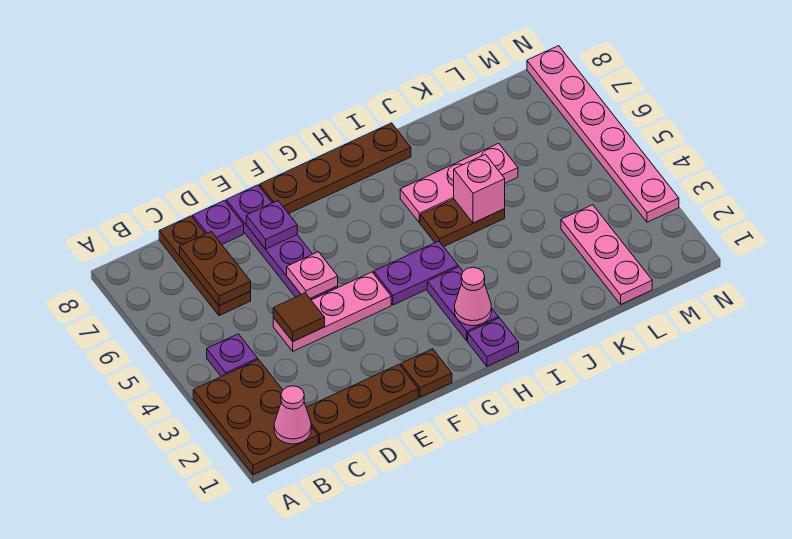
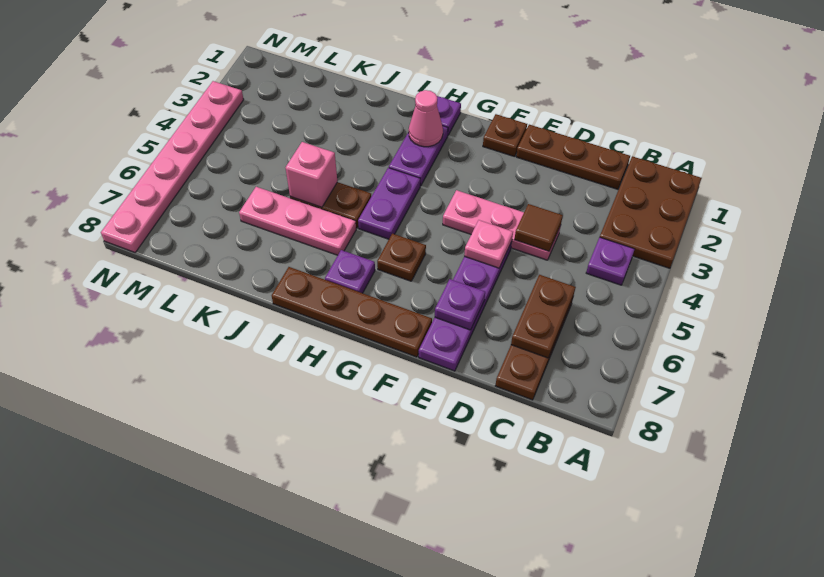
pink 1x1 cone [274,386,311,444] -> none
purple 1x1 plate [193,200,244,244] -> purple 1x1 plate moved to [325,250,375,293]
purple 1x2 plate [374,241,458,305] -> purple 1x2 plate turned to [358,168,420,239]
none -> brown 1x1 plate [377,234,426,281]
pink 1x3 plate [561,205,652,304] -> none

